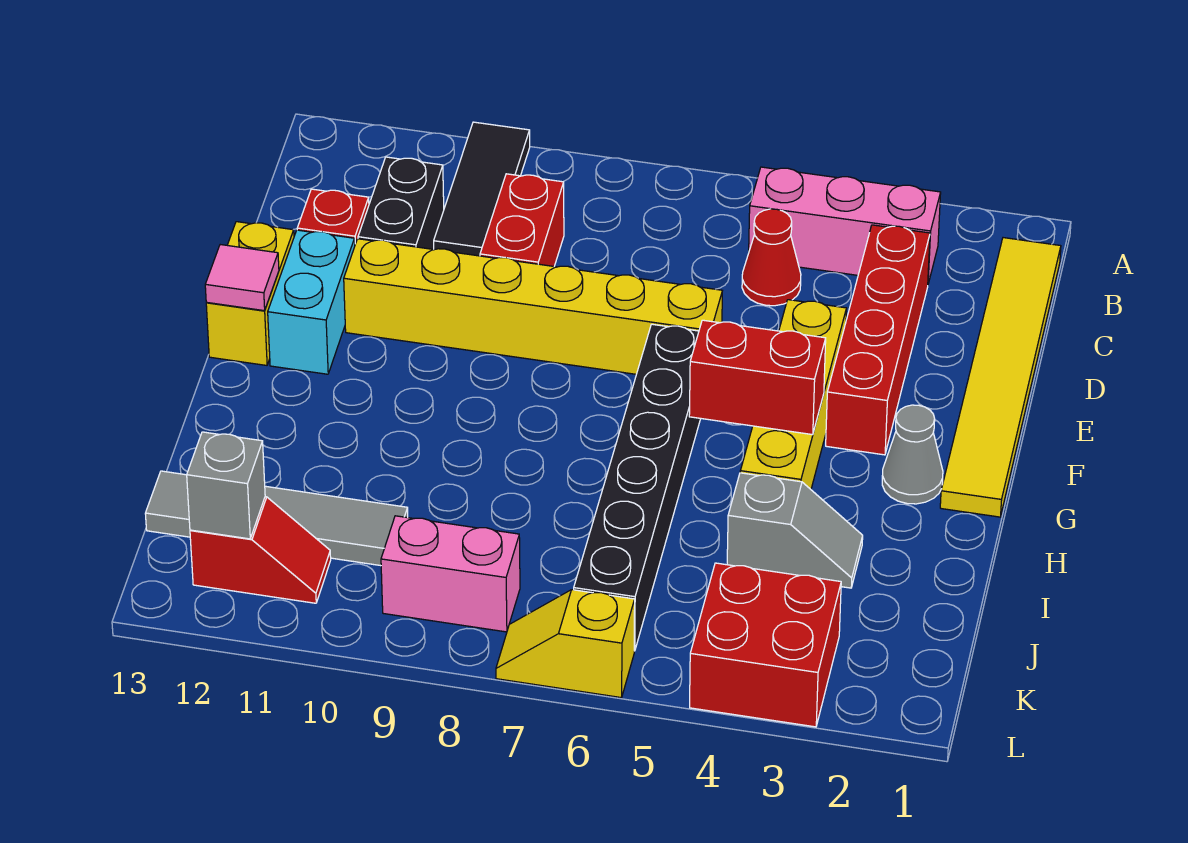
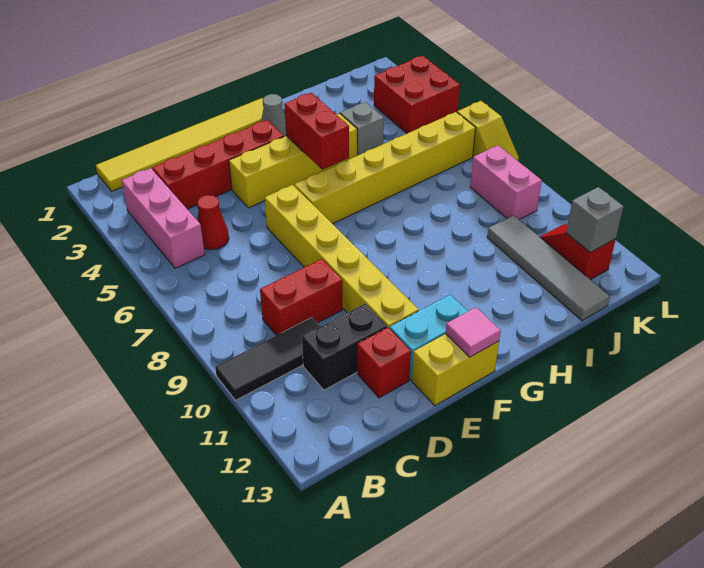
black 1x6 brick [574,324,701,651] -> yellow 1x6 brick [294,112,476,224]

